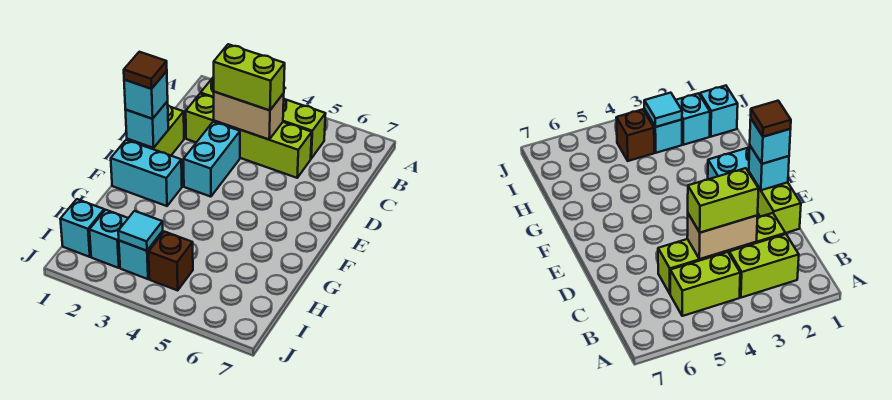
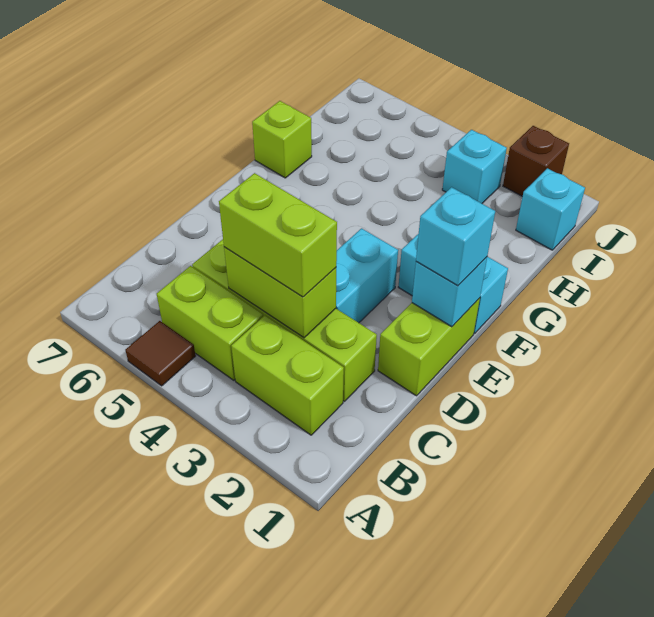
tan 1x2 brick [214,92,284,139] -> lime 1x2 brick [224,247,336,338]
brown 1x1 tile [124,52,167,89] -> brown 1x1 tile moved to [125,321,196,386]
none -> lime 1x1 brick [252,101,312,178]
cyan 1x1 brick [89,210,128,268] -> none
cyan 1x1 tile [118,211,163,251] -> none
brown 1x1 brick [149,232,193,290] -> brown 1x1 brick moved to [503,126,569,196]

